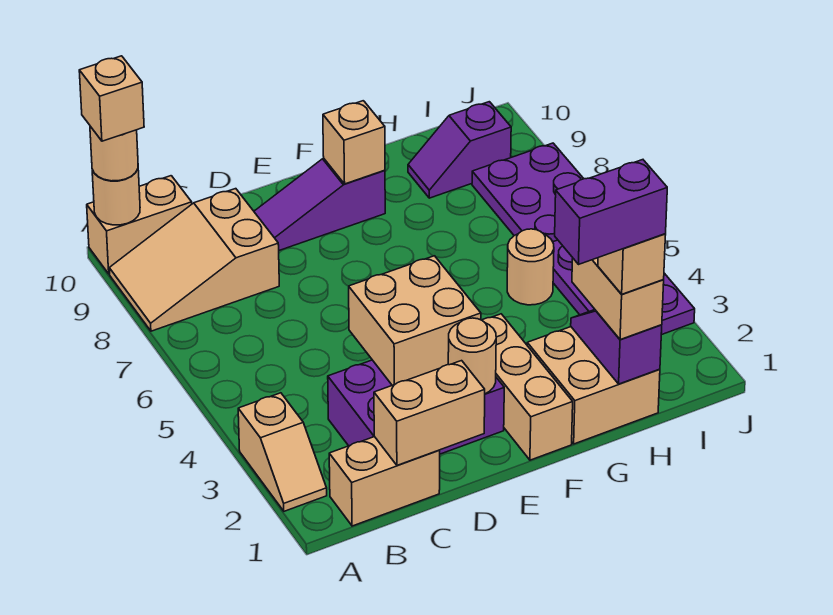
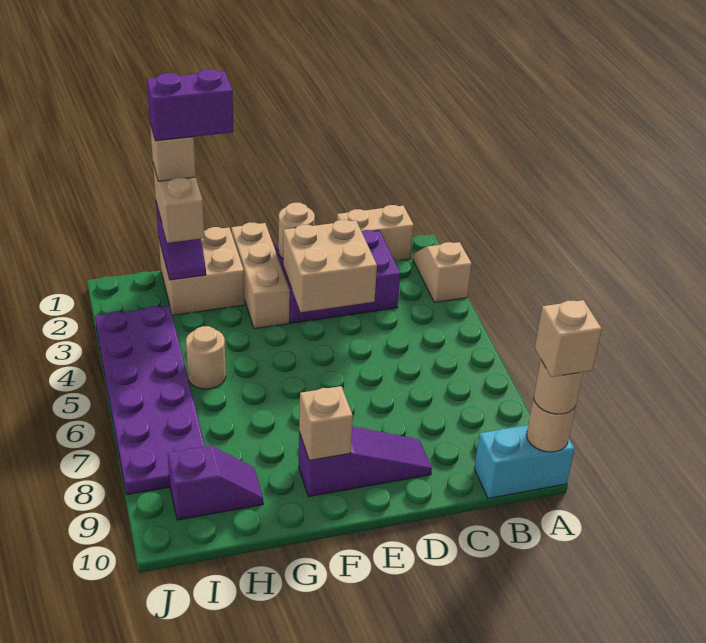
tan 2x3 slope [109,189,279,331] -> none
tan 1x2 brick [87,176,192,274] -> cyan 1x2 brick [474,425,575,498]
tan 1x2 brick [374,361,485,465] -> none

